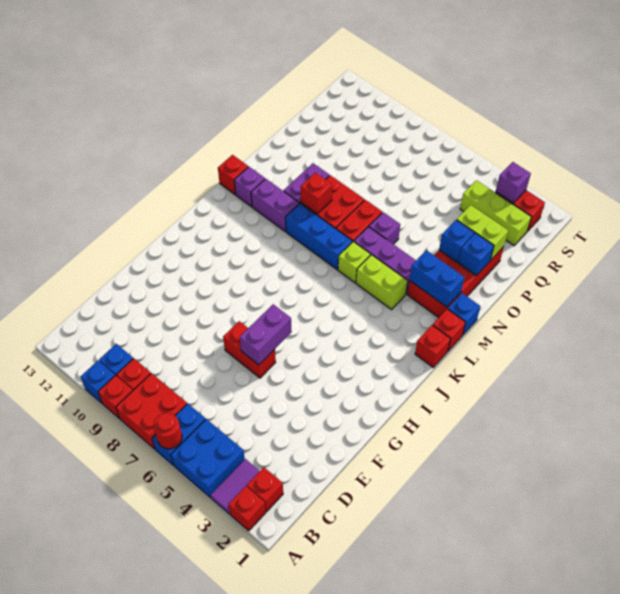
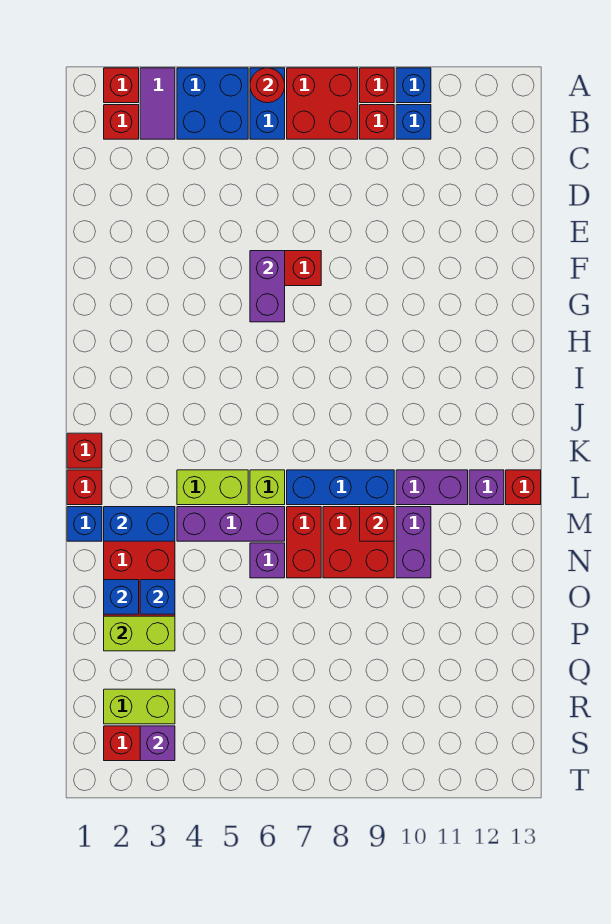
lime 1x3 brick [460,180,531,246] -> lime 1x2 brick [104,689,175,724]

